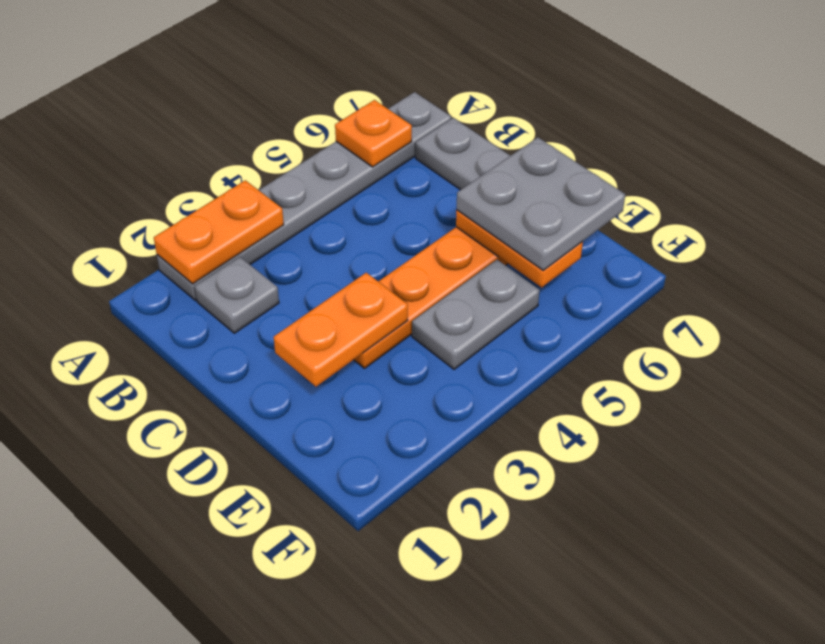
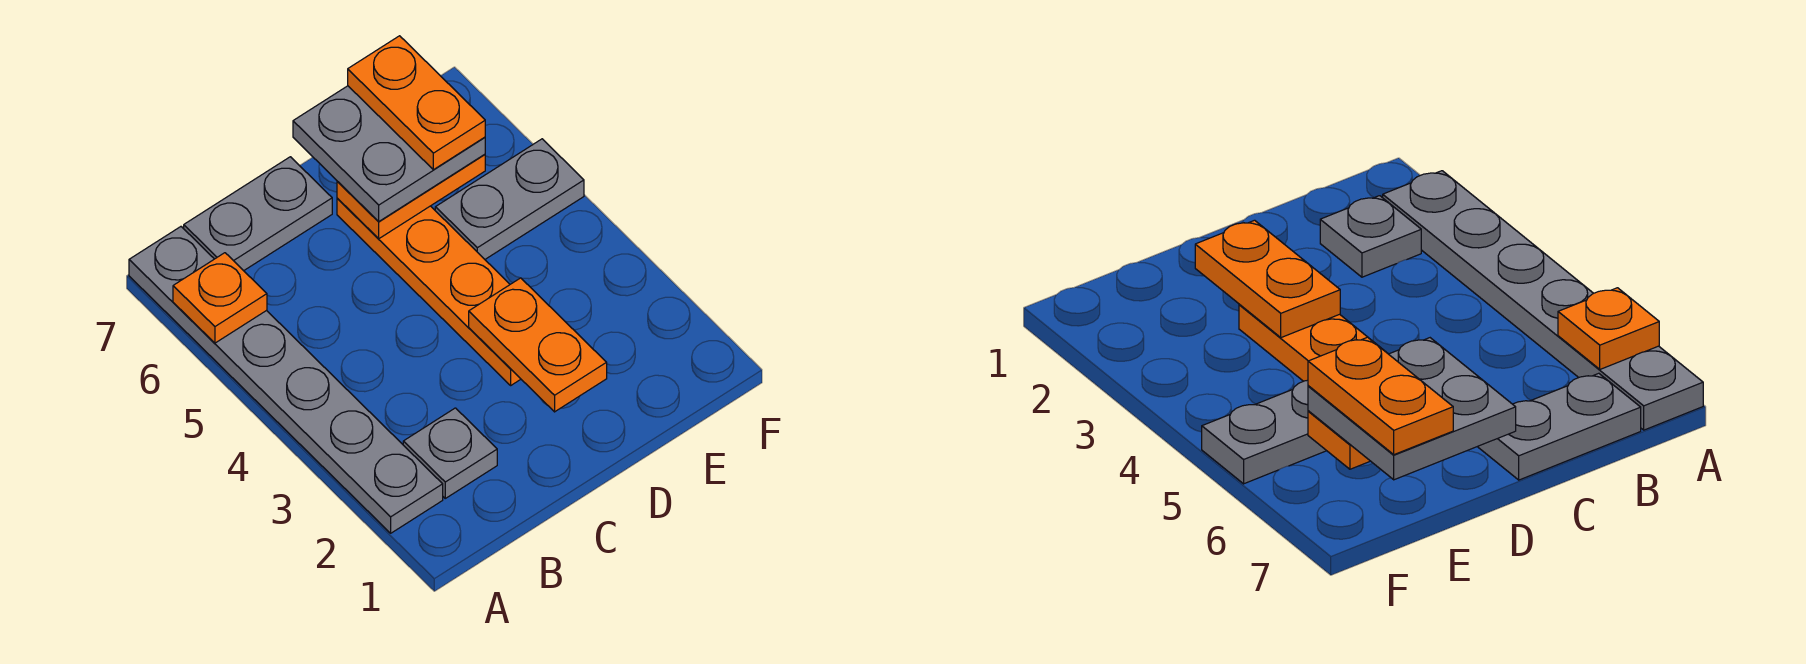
orange 1x2 plate [154,180,284,284] -> orange 1x2 plate moved to [348,36,485,170]
grey 1x2 plate [412,260,540,369] -> grey 1x2 plate turned to [435,139,584,259]

